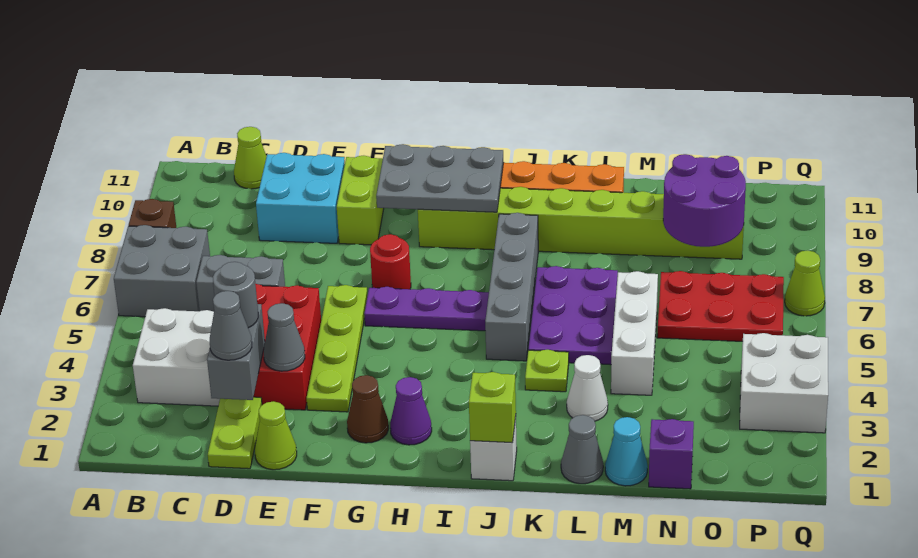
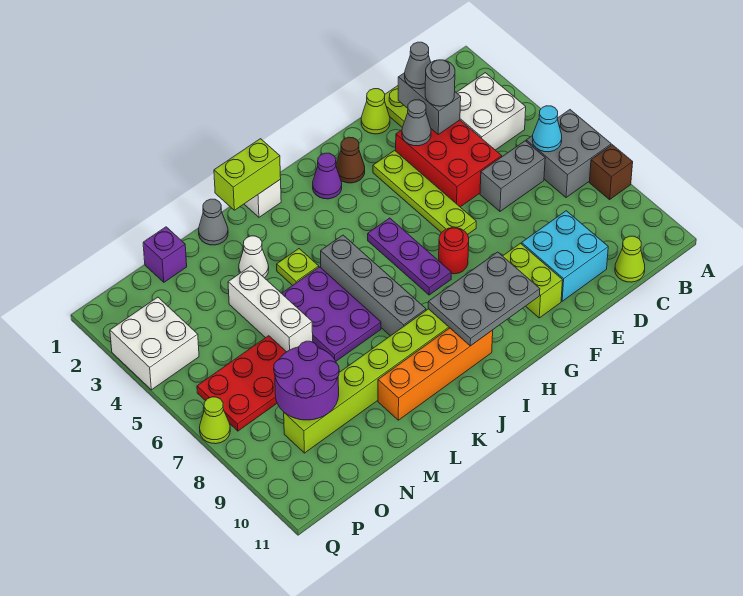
purple 1x3 plate [364,287,489,331] -> purple 1x3 plate turned to [368,218,451,295]
lime 1x1 brick [469,372,516,443] -> lime 1x2 brick [214,139,281,210]
cyan 1x1 cone [605,417,648,486] -> cyan 1x1 cone moved to [532,106,562,152]

